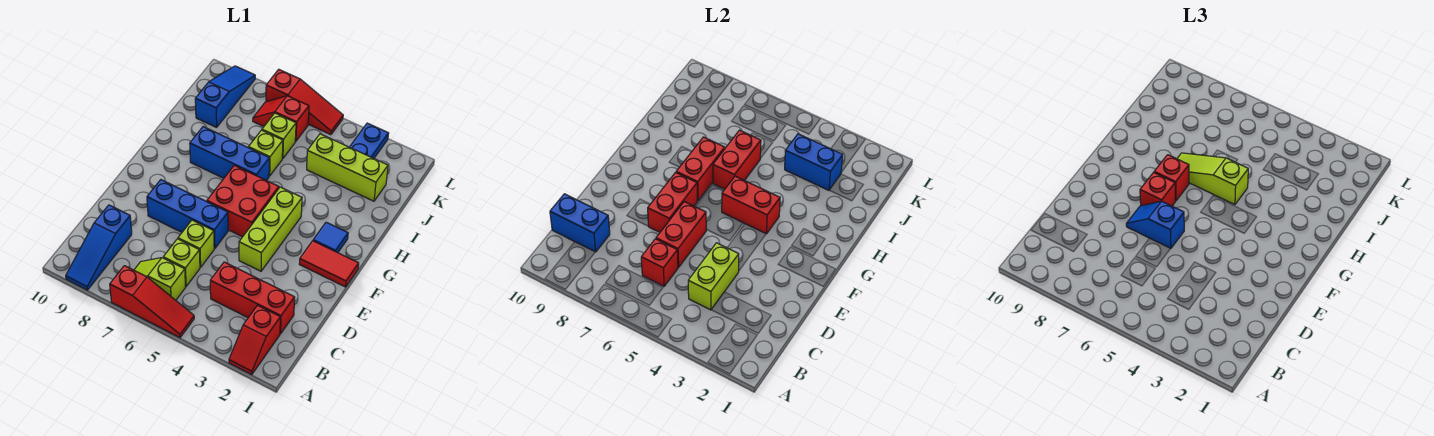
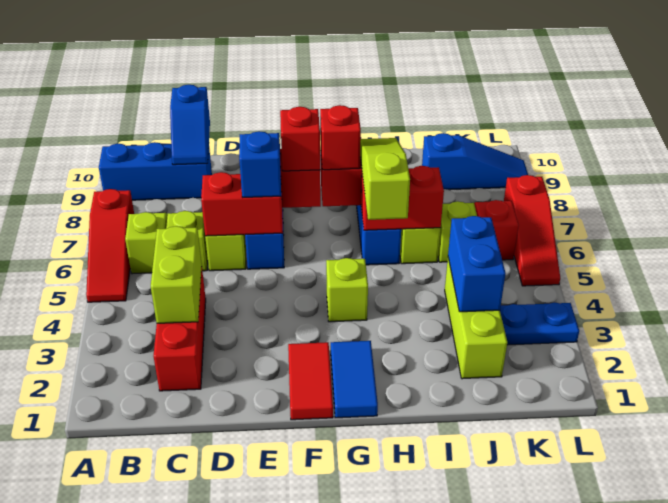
red 1x2 slope [229,305,280,375] -> none
blue 1x3 slope [66,205,132,290] -> blue 1x3 brick [99,142,212,200]
lime 1x2 brick [688,243,739,310] -> lime 1x2 brick turned to [151,226,202,323]
red 1x1 brick [641,239,678,286] -> none
blue 1x2 brick [550,194,610,252] -> blue 1x2 slope [170,85,210,165]
lime 1x3 brick [239,187,302,271] -> lime 1x1 brick [326,258,368,322]
red 2x2 brick [207,165,279,237] -> none
blue 1x1 tile [313,222,348,253] -> blue 1x2 tile [331,341,378,418]
red 1x2 brick [722,176,780,234] -> none

